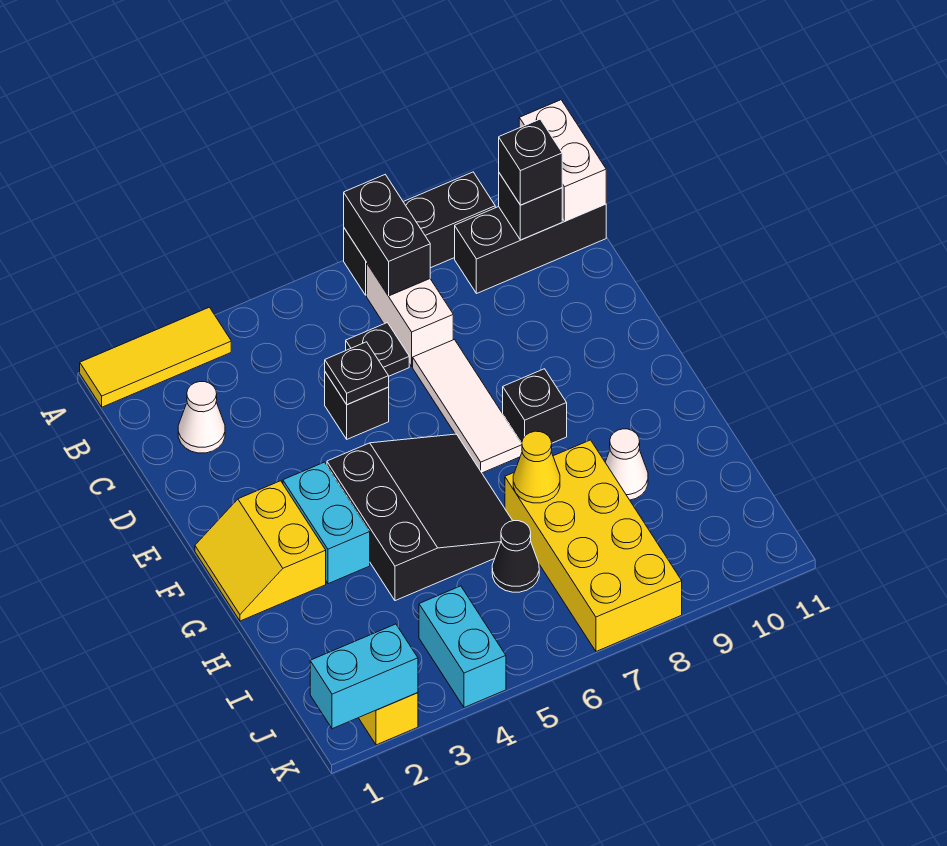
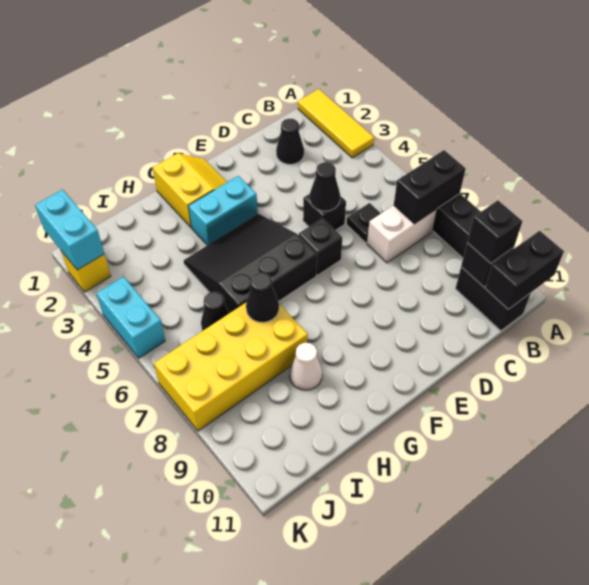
white 1x2 brick [519,100,606,221] -> black 1x2 brick [485,231,564,309]
black 1x3 brick [455,204,606,294] -> black 1x2 brick [455,267,531,331]
white 1x1 cone [178,382,225,453] -> black 1x1 cone [276,119,304,164]
black 1x1 plate [325,342,389,405] -> black 1x1 cone [310,162,340,211]
white 1x3 tile [413,340,522,473] -> none
yellow 2x2 slope [195,481,326,621] -> yellow 2x2 slope turned to [153,153,227,227]
black 3x3 slope [327,434,512,601] -> black 3x3 slope turned to [184,214,317,313]
black 1x1 brick [503,369,567,443] -> black 1x1 brick moved to [299,218,342,275]
yellow 1x1 cone [513,431,560,503] -> black 1x1 cone [246,273,279,322]
cyan 1x2 brick [419,586,506,708] -> cyan 1x2 brick turned to [96,277,165,358]

